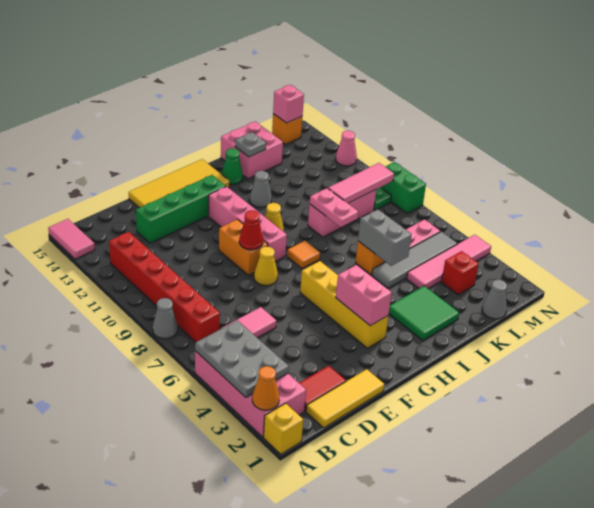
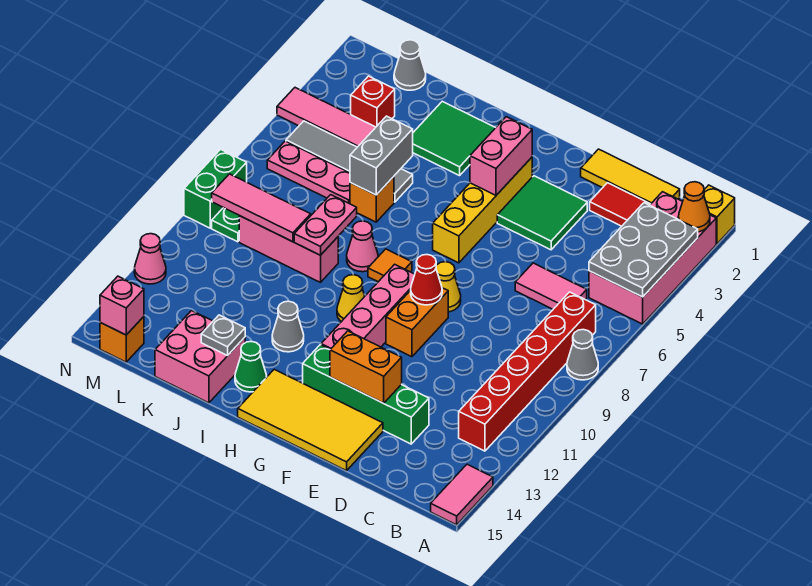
none -> green 2x2 tile [497,176,587,250]
none -> orange 1x2 brick [330,331,402,403]
none -> pink 1x1 cone [347,221,378,272]

